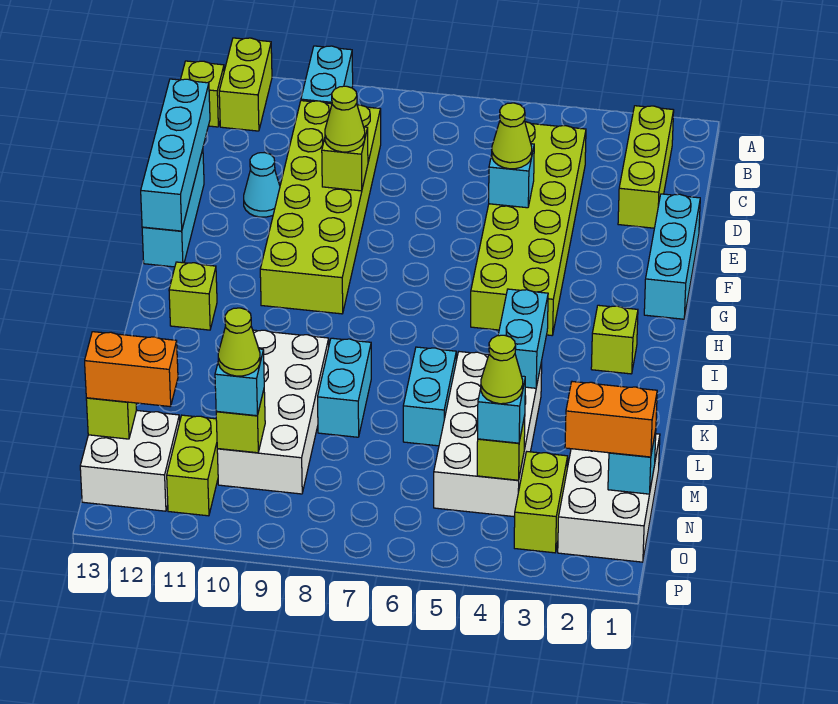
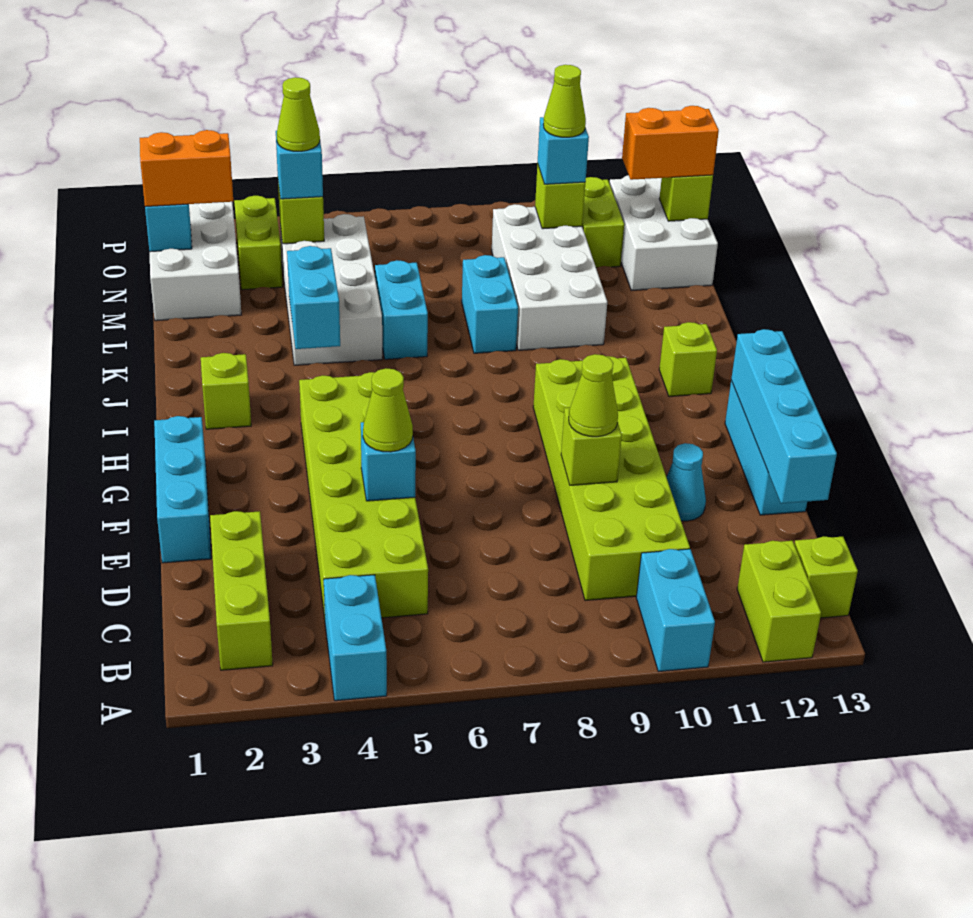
none -> cyan 1x2 brick [324,575,387,701]
white 2x2 brick [80,410,180,511] -> white 2x3 brick [610,175,718,291]

